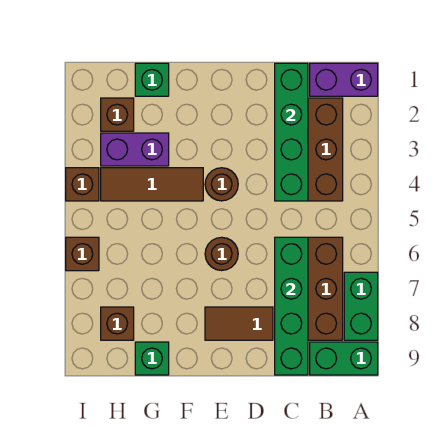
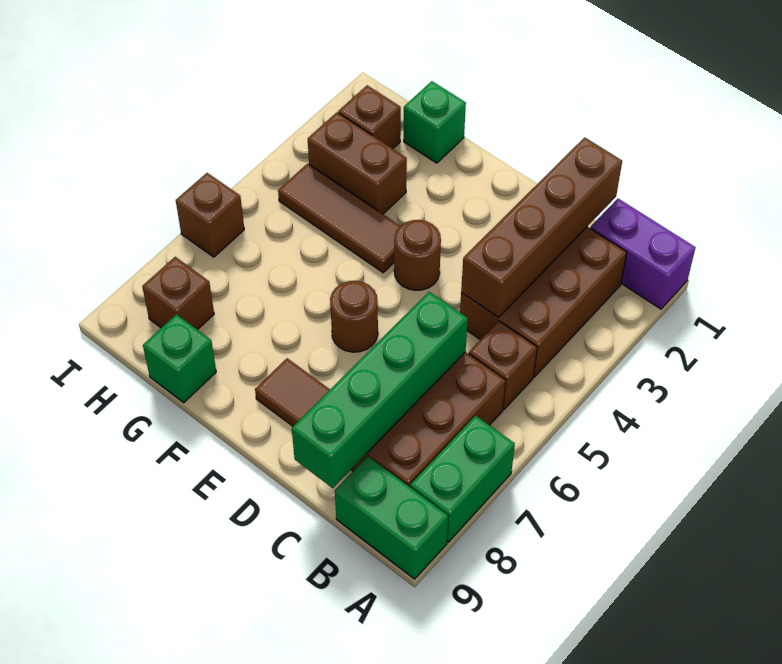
green 1x4 brick [275,63,308,201] -> brown 1x4 brick [461,137,622,317]
purple 1x2 brick [101,133,169,166] -> brown 1x2 brick [308,112,407,214]
brown 1x1 brick [66,168,99,201] -> brown 1x1 brick moved to [469,321,537,409]

